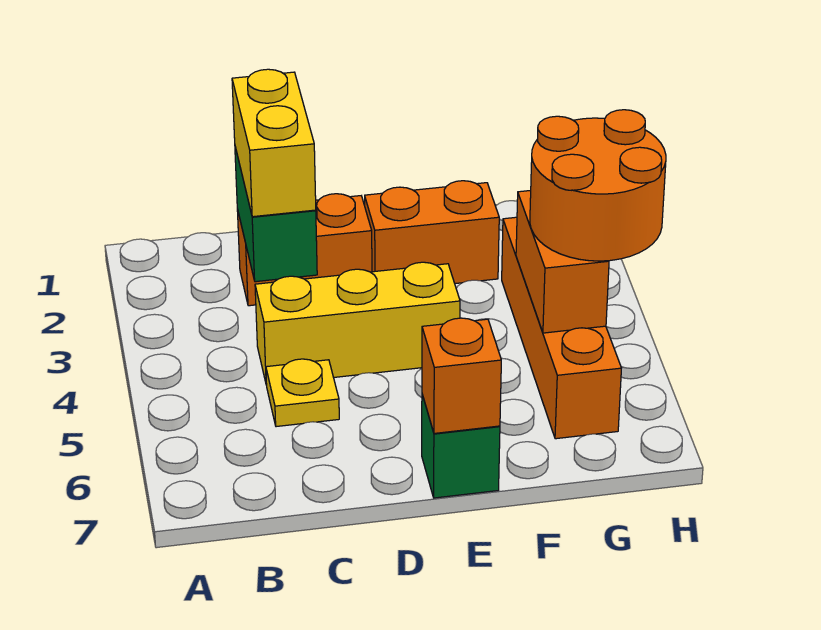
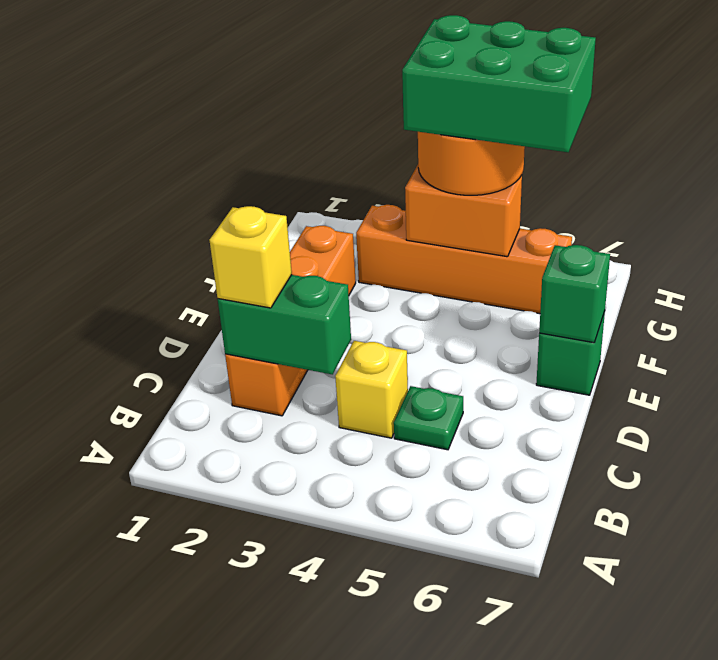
yellow 1x2 brick [232,69,316,217] -> yellow 1x1 brick [209,206,292,308]
yellow 1x3 brick [255,262,460,385] -> yellow 1x1 brick [335,341,408,438]
yellow 1x1 plate [266,359,339,427] -> green 1x1 plate [394,386,463,450]
orange 1x1 brick [422,318,501,433] -> green 1x1 brick [539,245,610,343]
none -> green 2x3 brick [402,15,596,152]

